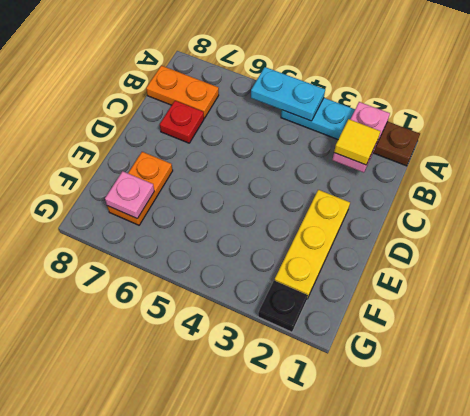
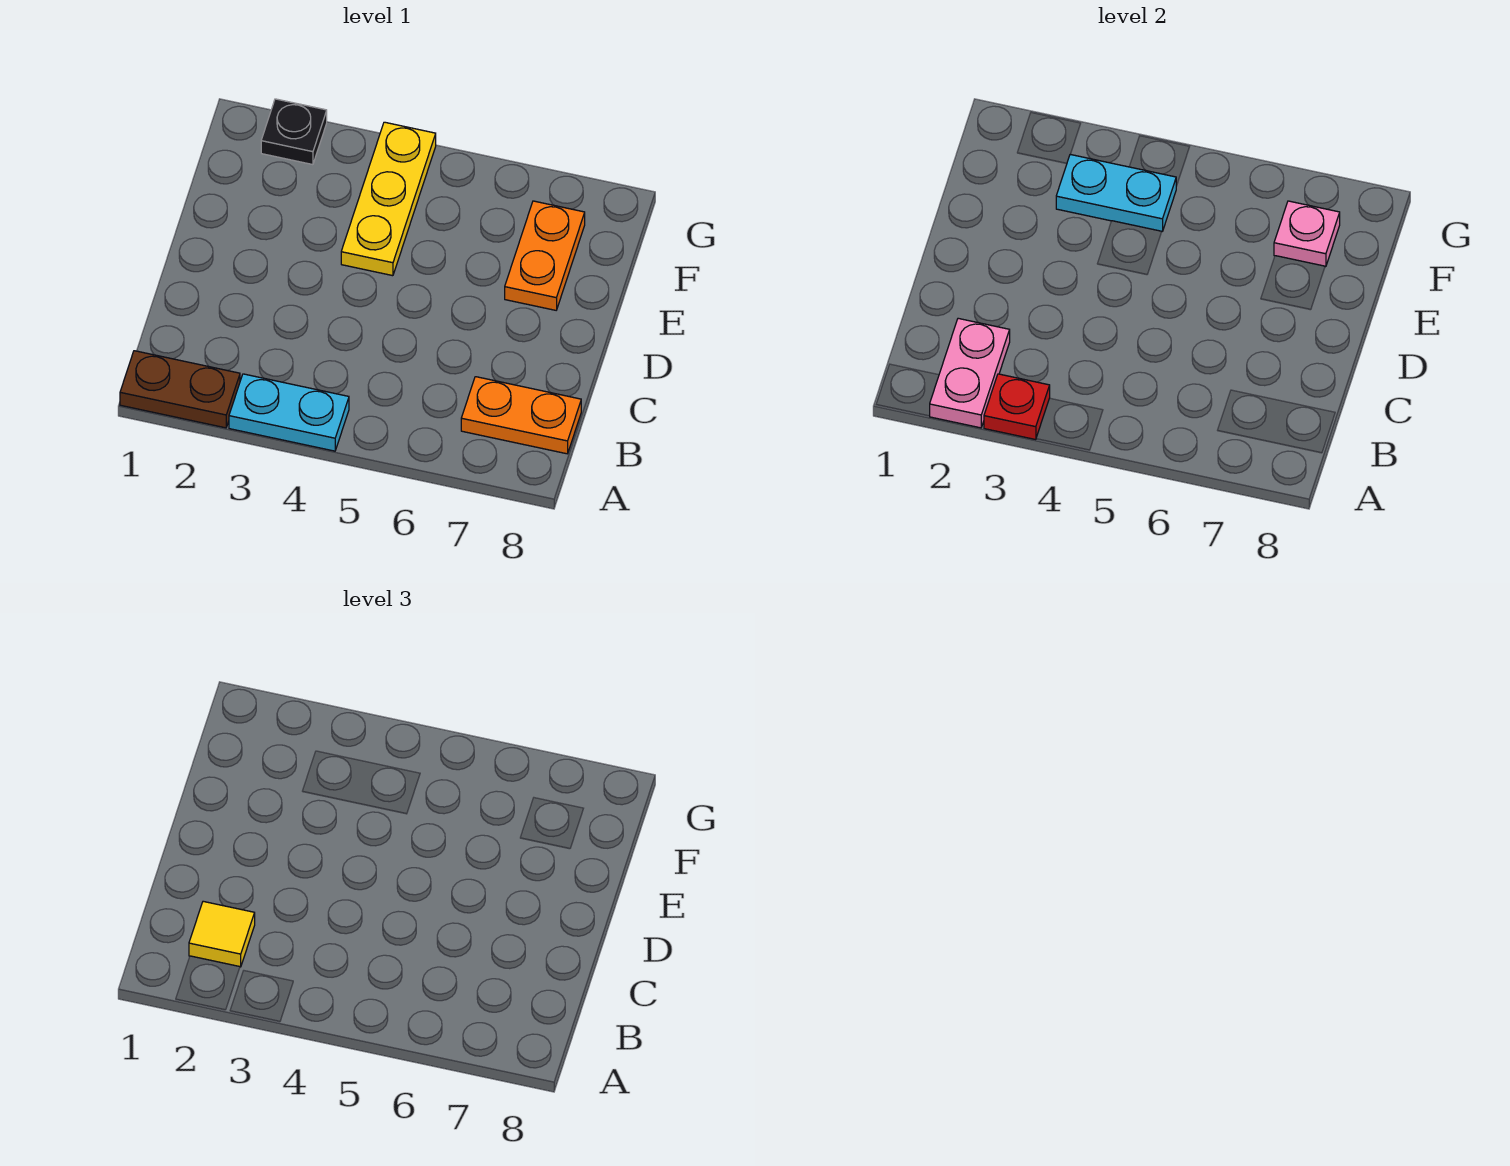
cyan 1x2 plate [251,67,325,121] -> cyan 1x2 plate moved to [1056,154,1176,232]
red 1x1 plate [160,101,204,143] -> red 1x1 plate moved to [984,374,1050,440]
yellow 1x3 plate [275,190,350,299] -> yellow 1x3 plate moved to [341,122,436,276]

